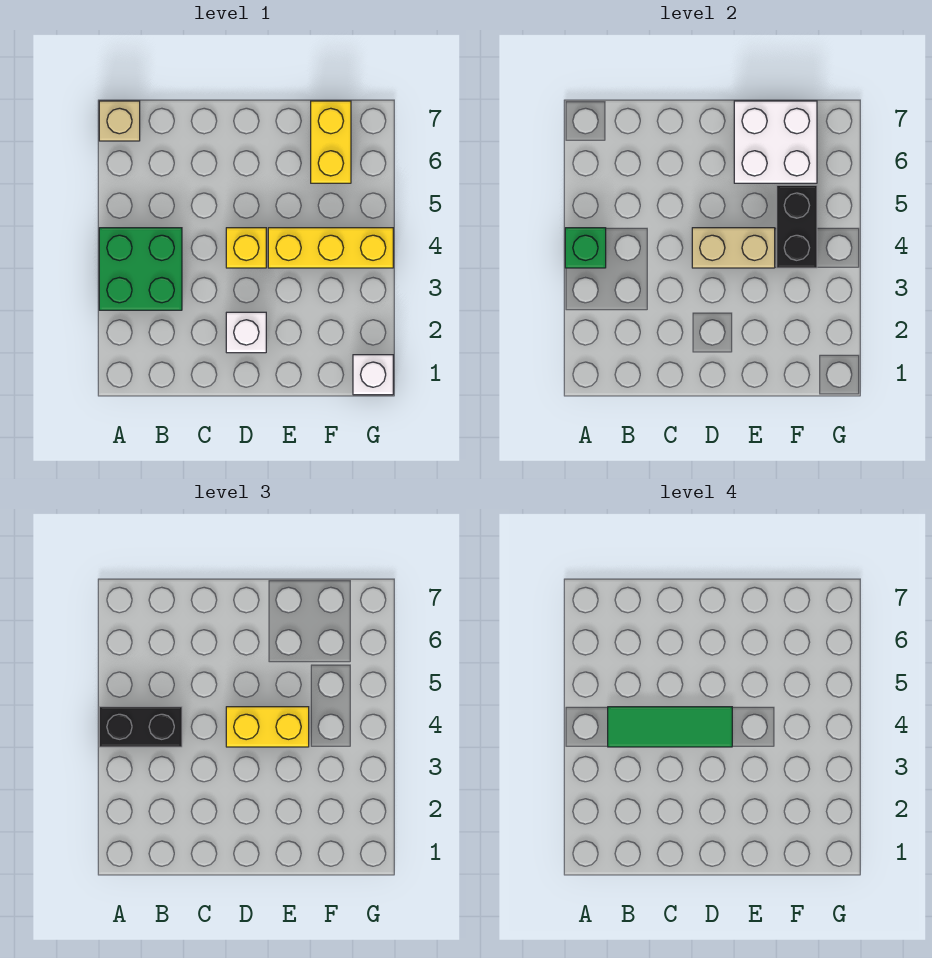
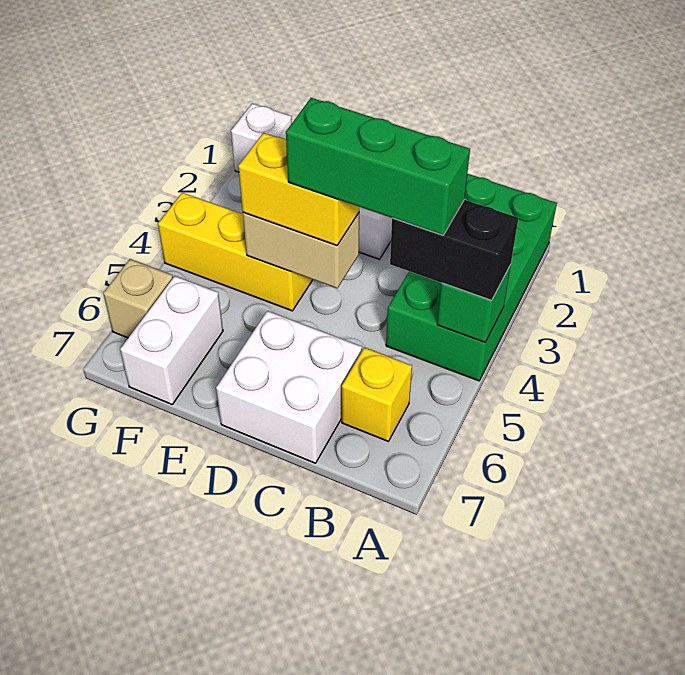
green 2x2 brick [99,228,182,310] -> green 2x4 brick [386,174,557,381]
tan 1x1 brick [99,101,140,141] -> tan 1x1 brick moved to [103,259,173,338]
green 1x3 tile [608,707,732,747] -> green 1x3 brick [286,98,470,235]
yellow 1x1 brick [226,228,266,268] -> yellow 1x1 brick moved to [342,348,412,441]
white 2x2 brick [734,101,817,183] -> white 2x2 brick moved to [216,311,362,463]
black 1x2 brick [777,185,817,268] -> none
yellow 1x2 brick [311,101,351,183] -> white 1x2 brick [120,276,223,404]

